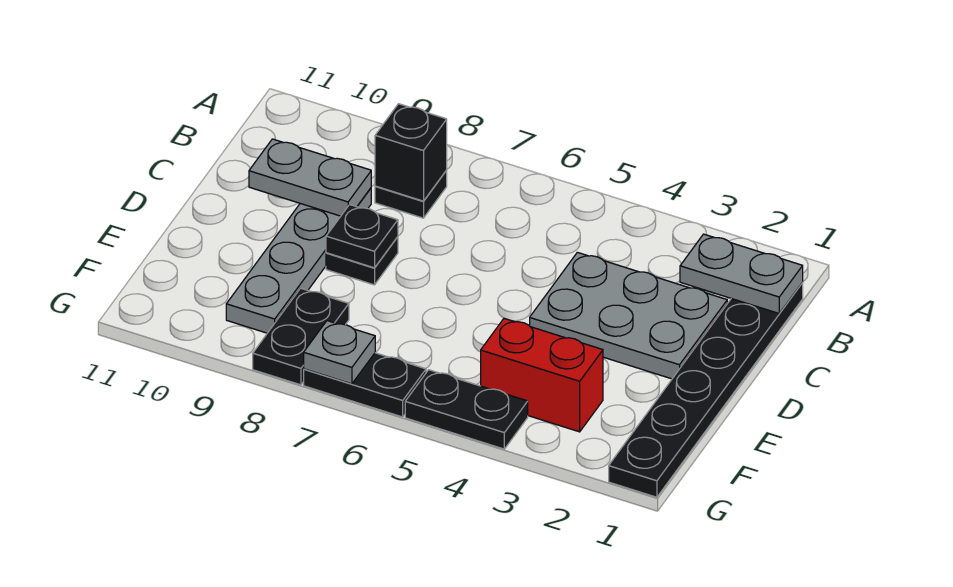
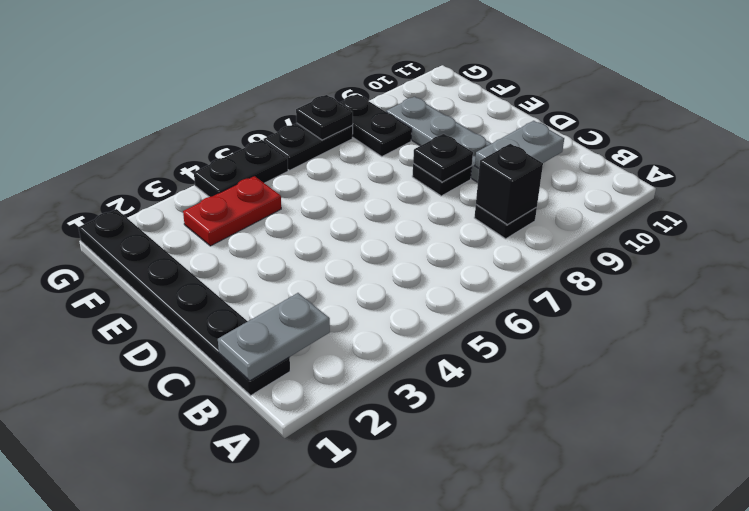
grey 2x3 plate [530,252,727,379] -> none
red 1x2 brick [481,319,603,432] -> red 1x2 plate [183,176,281,246]
grey 1x1 plate [304,321,375,384] -> black 1x1 plate [296,95,353,140]

